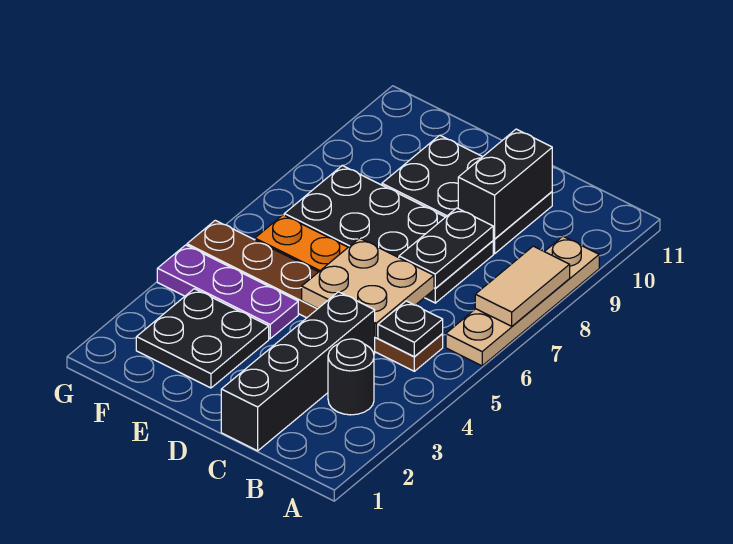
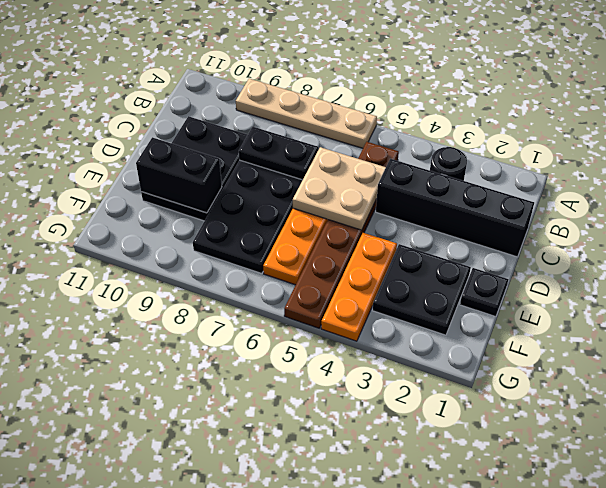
tan 1x2 tile [475,246,570,326] -> none
black 1x1 plate [378,301,443,357] -> black 1x1 plate moved to [460,268,508,317]
black 1x2 brick [458,129,552,239] -> black 1x2 brick moved to [136,137,222,213]
purple 1x3 plate [157,245,298,339] -> orange 1x3 plate [321,233,397,341]

